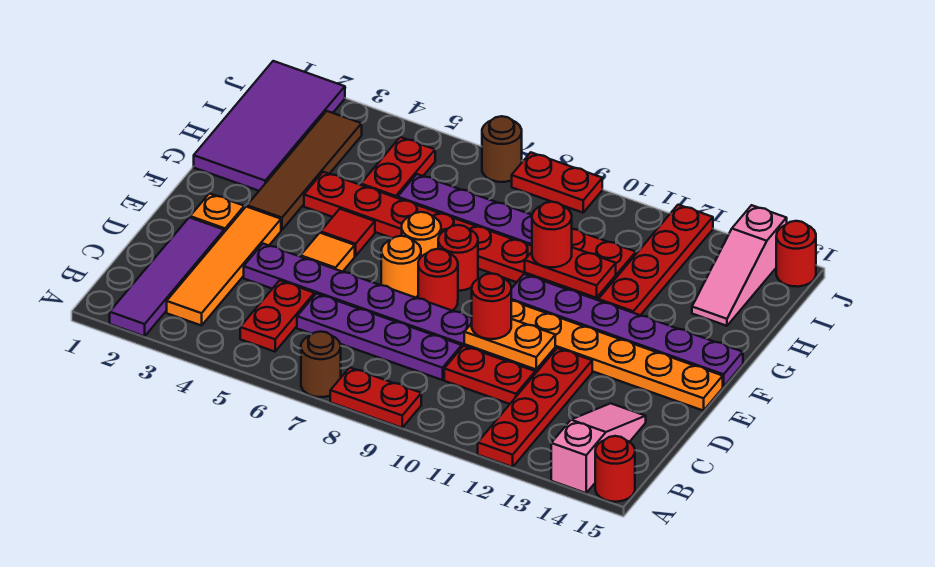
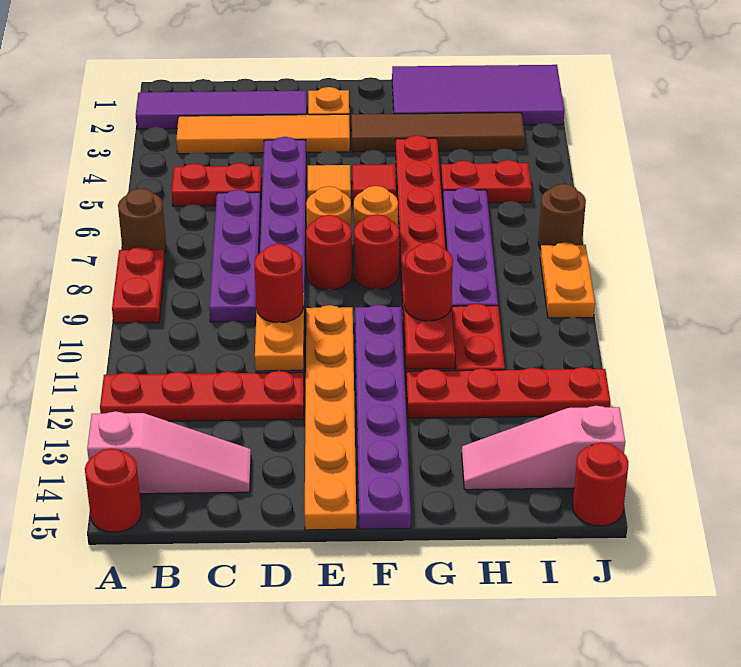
red 1x2 plate [444,346,535,404] -> none
red 1x2 plate [512,153,602,213] -> orange 1x2 plate [540,242,595,318]

